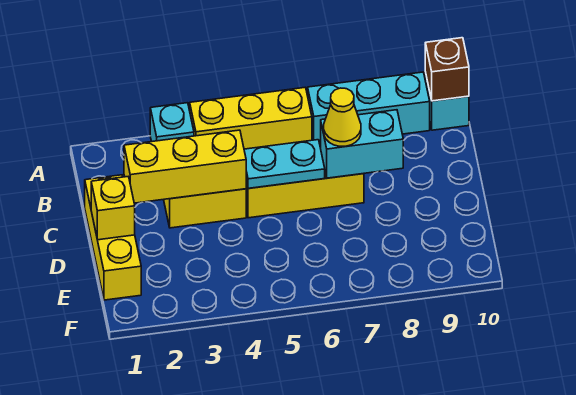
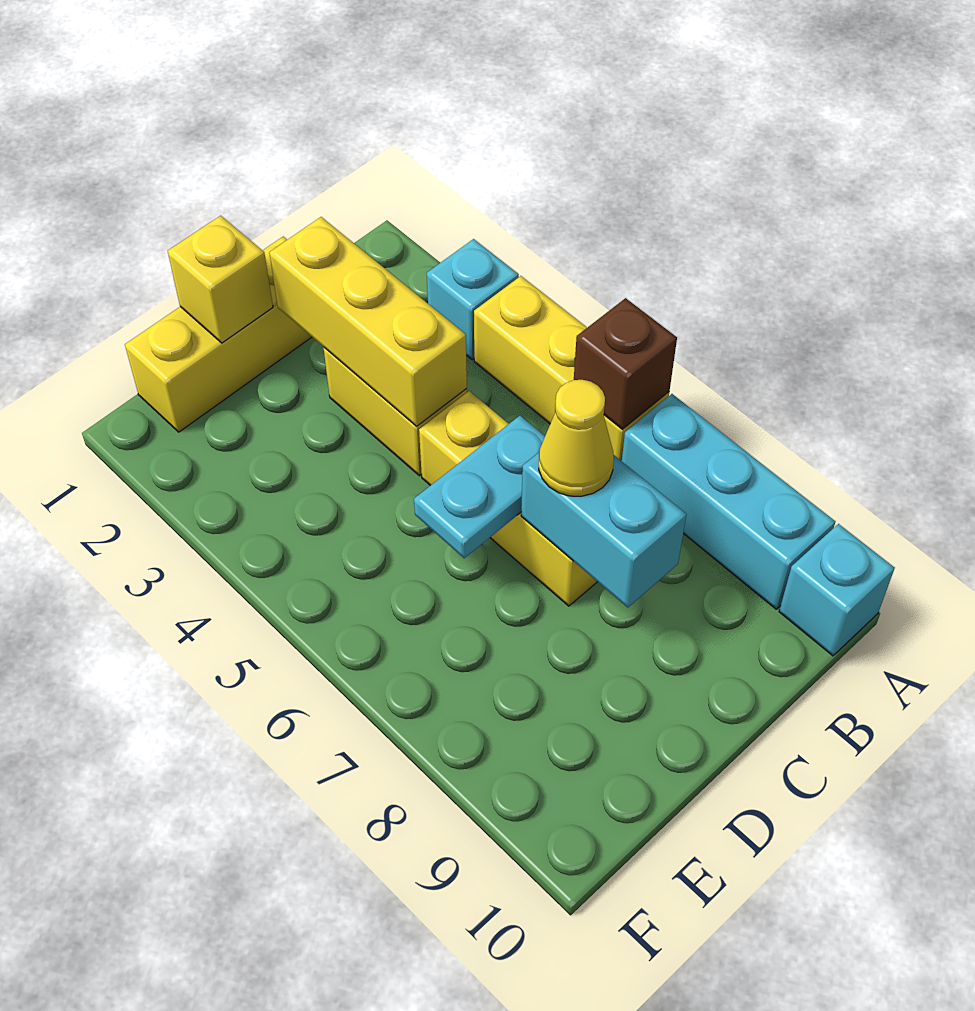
brown 1x1 brick [425,38,469,101] -> brown 1x1 brick moved to [574,298,677,429]
cyan 1x2 plate [244,140,325,188] -> cyan 1x2 plate turned to [414,416,545,558]

